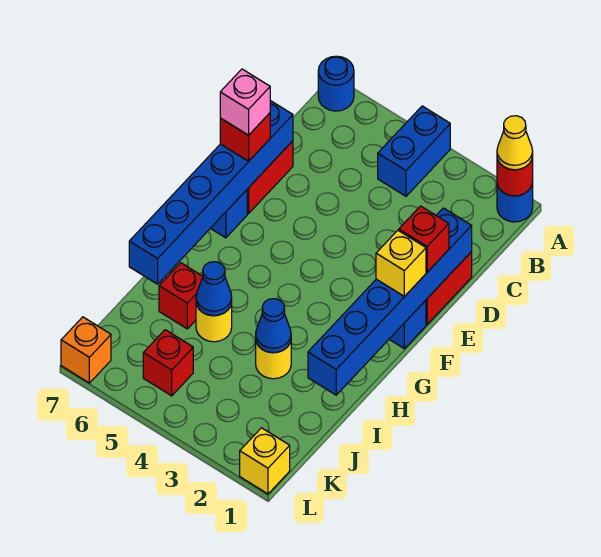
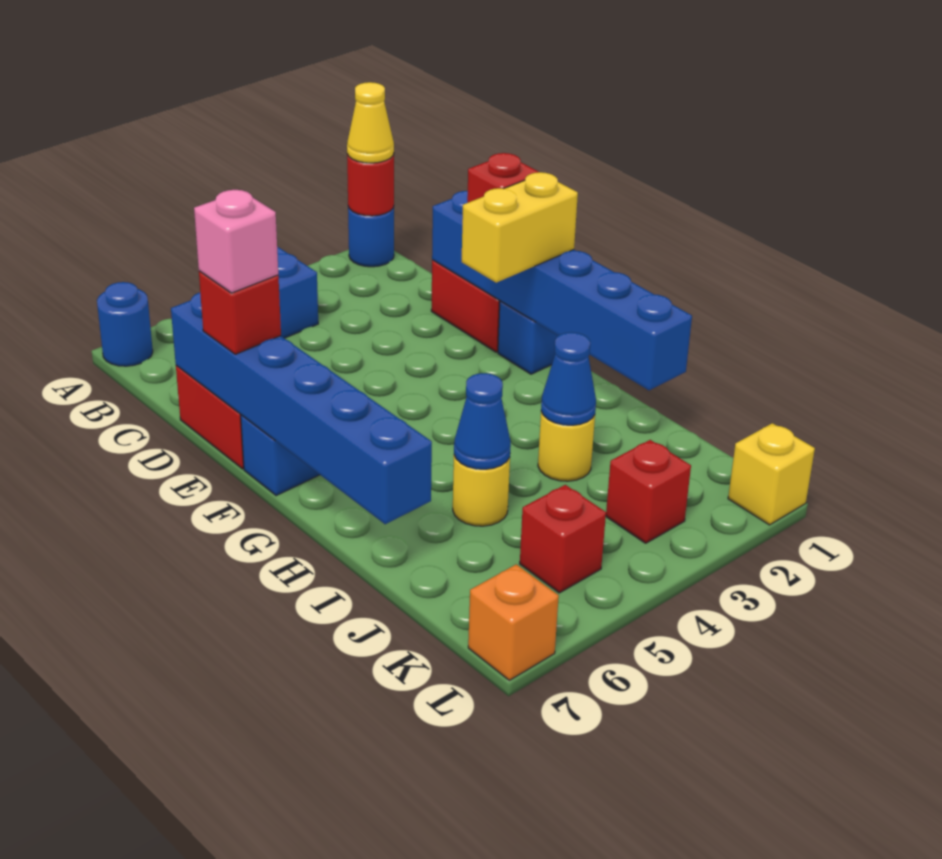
yellow 1x1 brick [376,230,426,296] -> yellow 1x2 brick [462,172,578,283]
red 1x1 brick [159,263,203,329] -> red 1x1 brick moved to [606,440,691,543]

